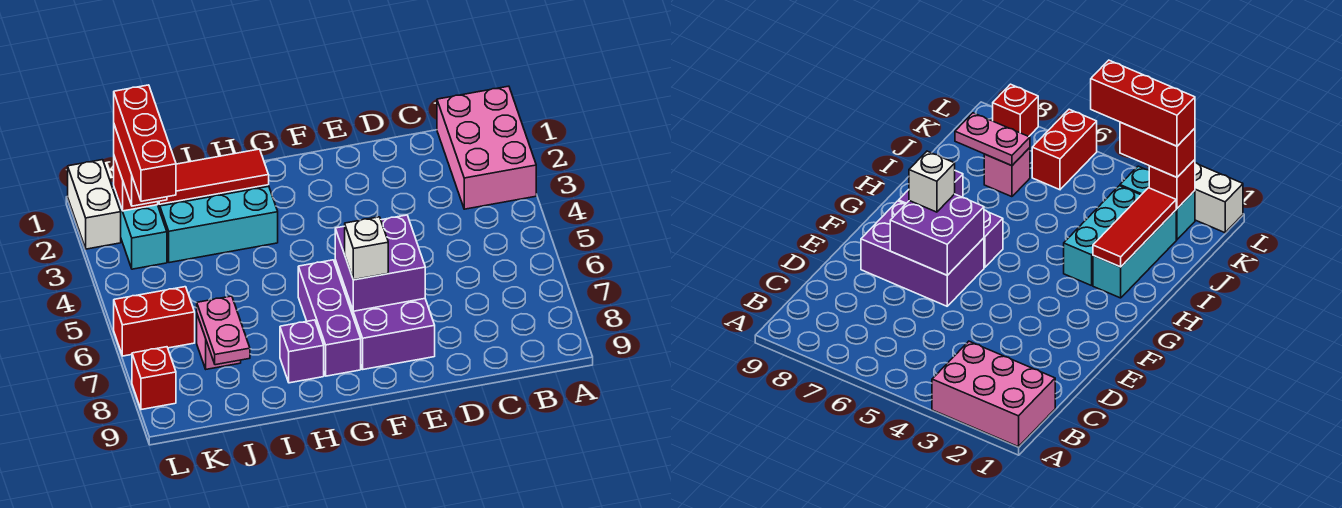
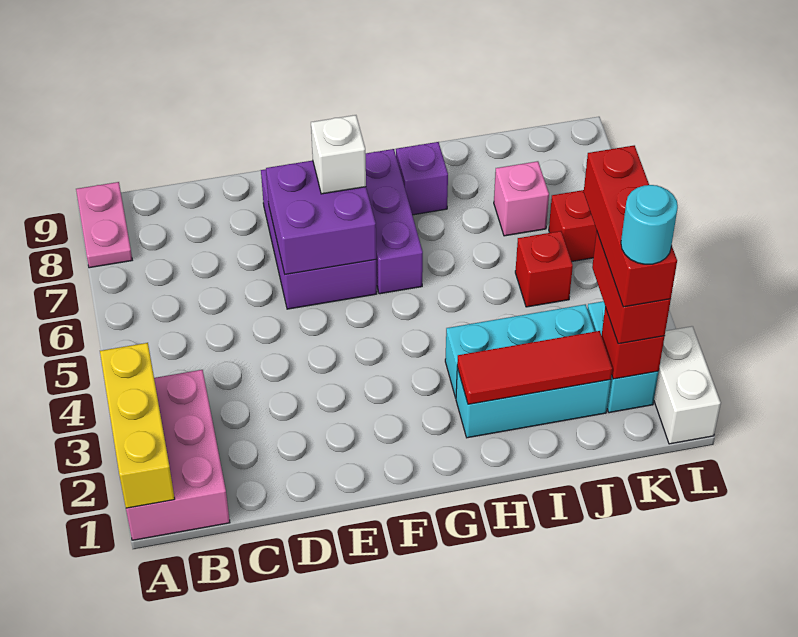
none -> yellow 1x3 brick [100,343,175,508]
pink 1x2 plate [197,296,250,365] -> pink 1x2 plate moved to [76,182,132,268]
none -> cyan 1x1 round brick [621,185,678,264]
red 1x1 brick [132,347,176,410] -> red 1x1 brick moved to [515,231,573,307]

